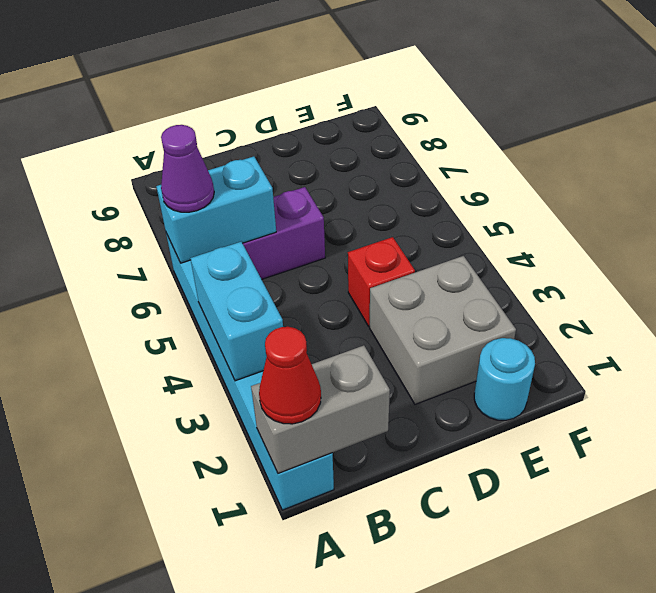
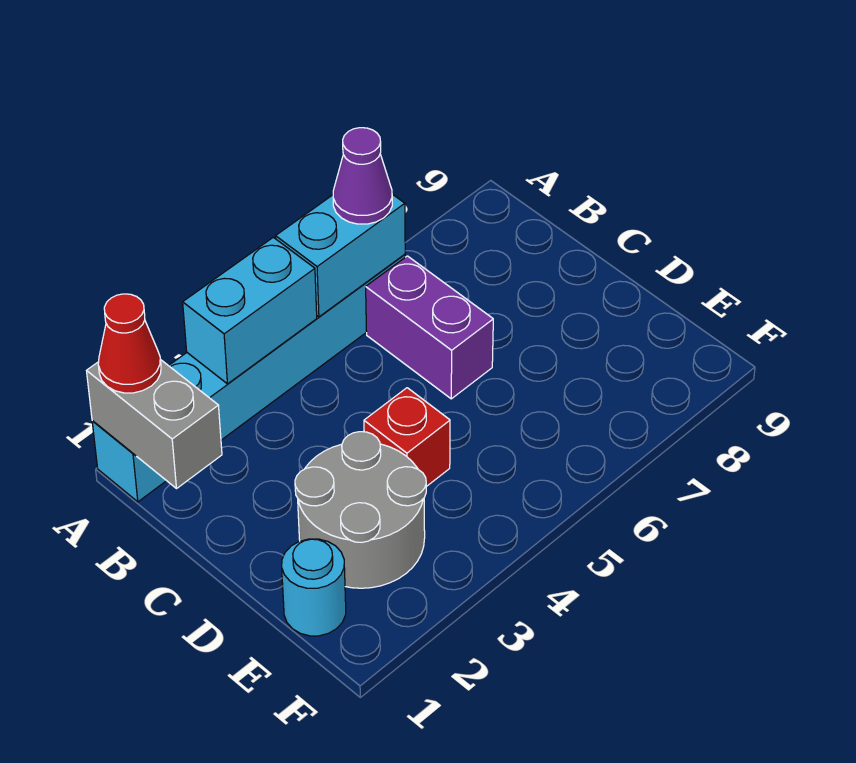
cyan 1x2 brick [156,156,276,263] -> cyan 1x2 brick turned to [276,194,405,317]
grey 2x2 brick [370,256,516,404] -> grey 2x2 round brick [295,432,426,588]

